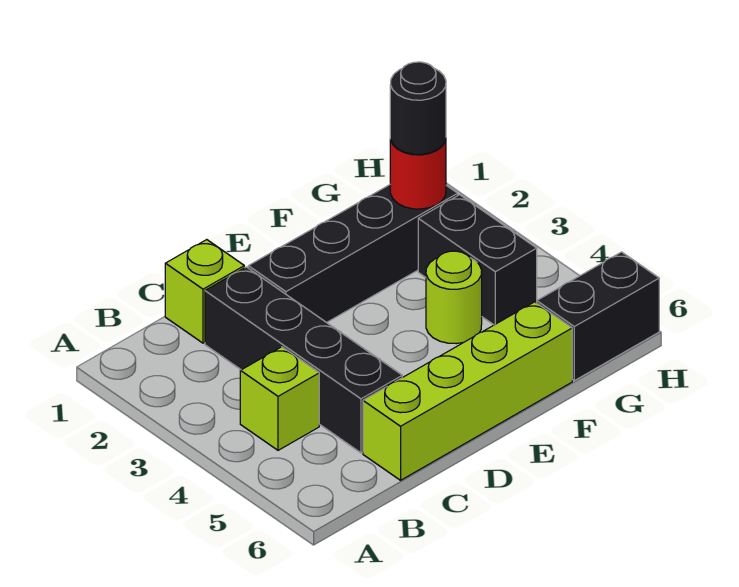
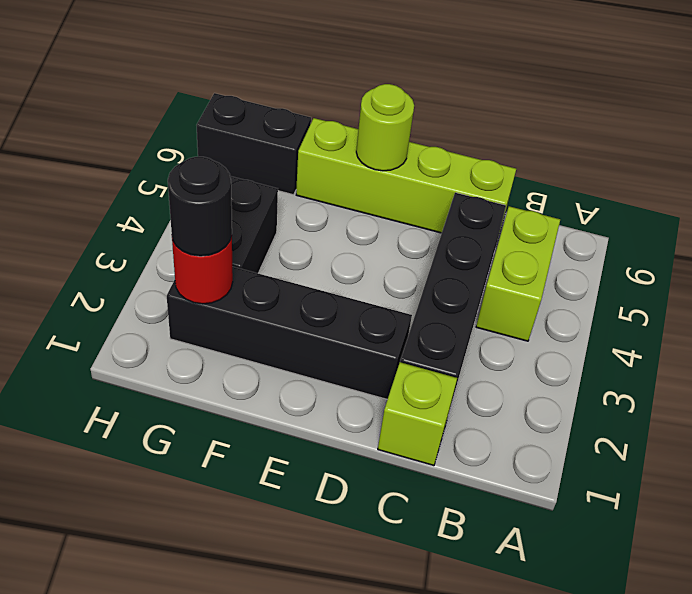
lime 1x1 brick [240,347,319,450] -> lime 1x2 brick [476,206,560,341]
lime 1x1 round brick [426,251,482,344] -> lime 1x1 round brick moved to [356,84,414,171]

